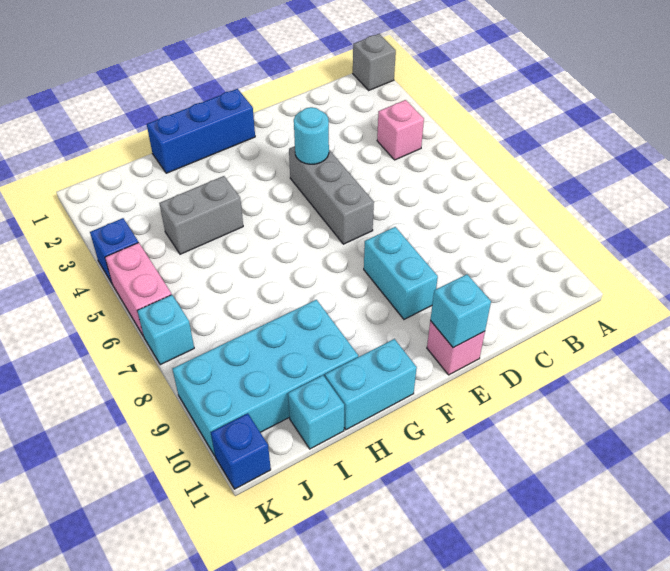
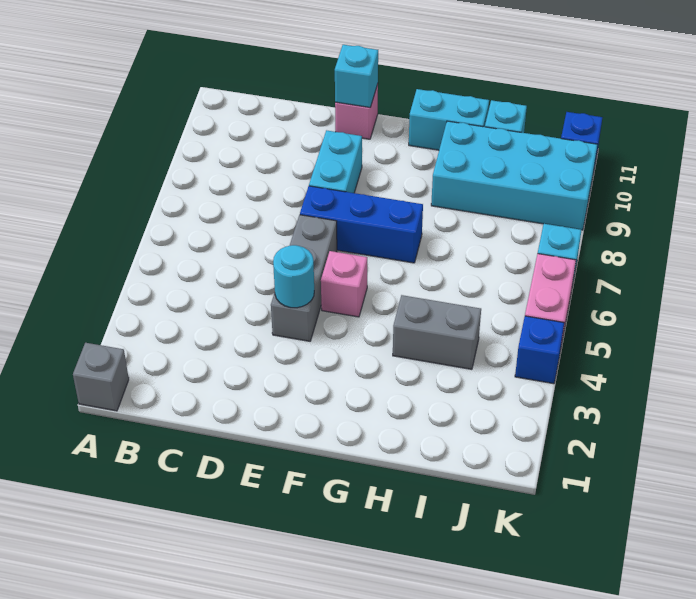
pink 1x1 brick [377,100,424,160] -> pink 1x1 brick moved to [321,251,367,317]
blue 1x3 brick [147,89,255,173] -> blue 1x3 brick moved to [300,186,423,263]

